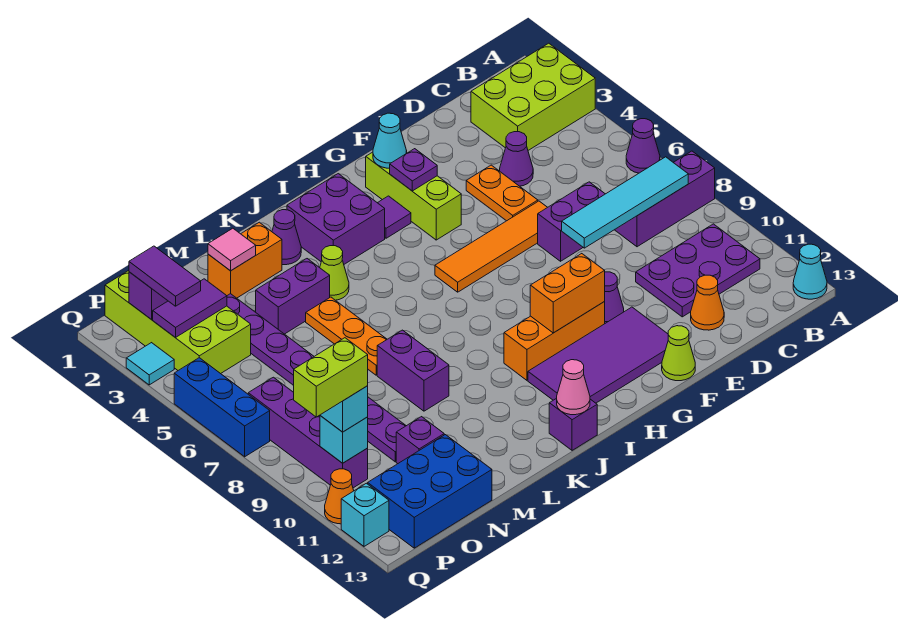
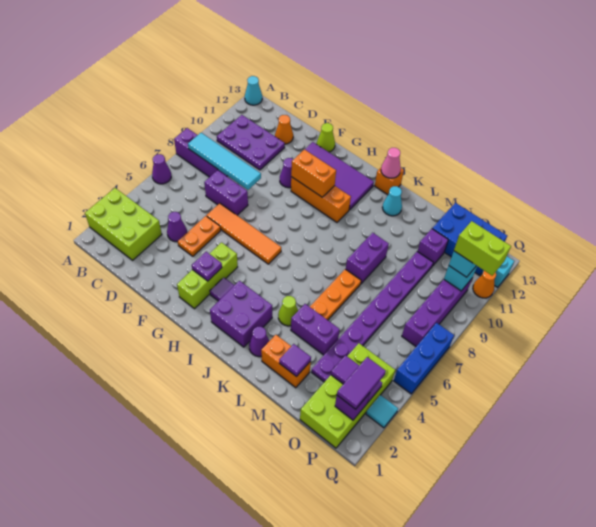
cyan 1x1 cone [373,113,407,168] -> cyan 1x1 cone moved to [382,186,402,216]
purple 1x1 brick [549,398,597,450] -> orange 1x1 brick [375,168,404,195]
pink 1x1 tile [208,228,256,271] -> purple 1x1 tile [279,344,311,377]

